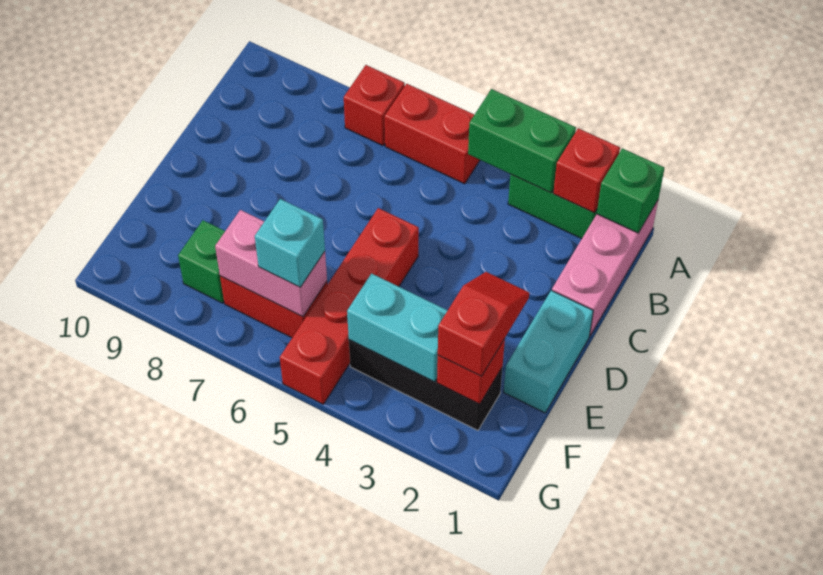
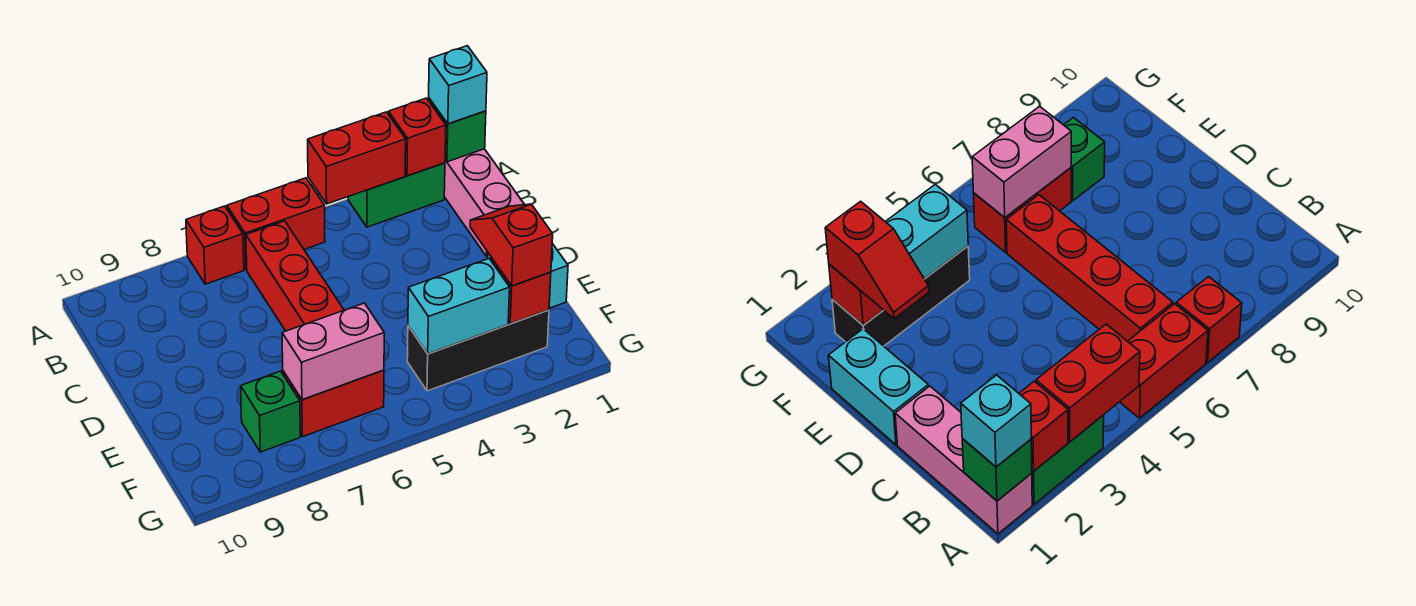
green 1x2 brick [468,89,576,193] -> red 1x2 brick [308,112,406,204]
red 1x4 brick [280,208,419,404] -> red 1x4 brick moved to [246,221,344,331]
cyan 1x1 brick [255,199,325,287] -> cyan 1x1 brick moved to [429,46,487,124]

